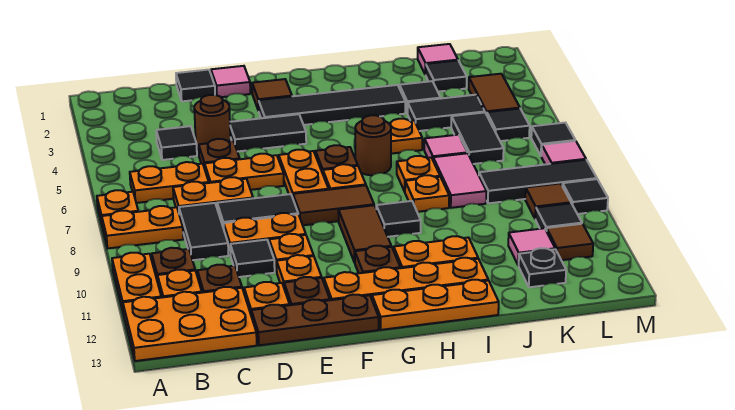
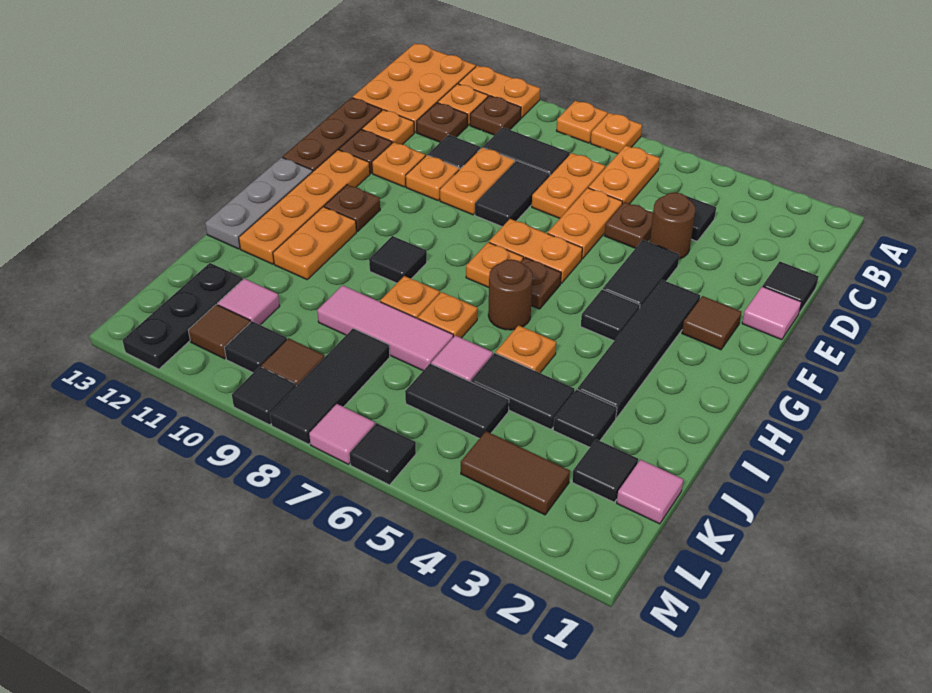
orange 1x2 plate [102,206,183,248] -> orange 1x1 plate [556,101,607,143]
brown 1x2 tile [293,185,374,225] -> none
brown 1x2 tile [338,205,391,263] -> none
orange 1x3 plate [372,280,499,330] -> grey 1x3 plate [205,157,313,249]
black 1x2 tile [407,95,485,131] -> black 1x2 tile turned to [471,353,574,429]
pink 1x2 tile [433,153,486,208] -> pink 1x3 tile [317,285,453,371]
black 1x1 plate [519,248,566,287] -> black 1x3 plate [122,263,243,369]
black 1x1 tile [487,109,530,141] -> black 1x1 tile moved to [581,289,640,341]

